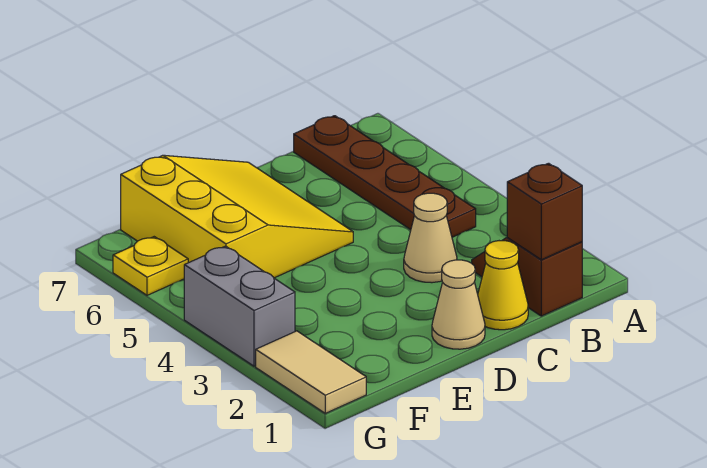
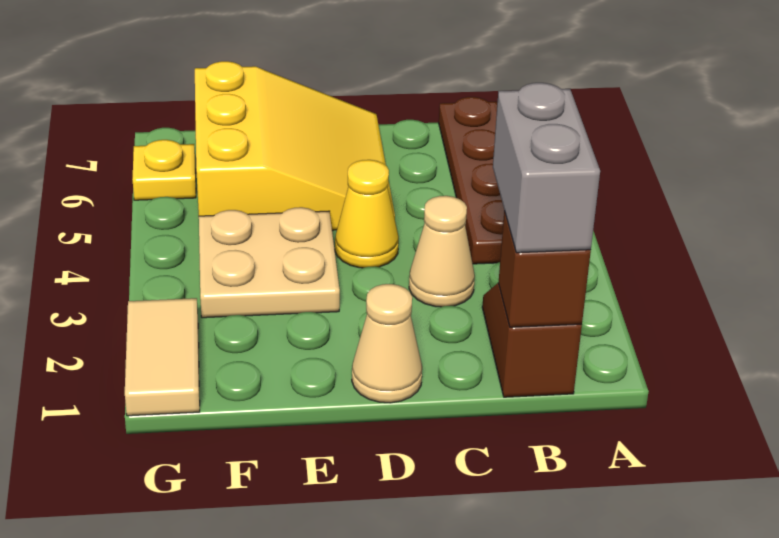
yellow 1x1 cone [478,241,528,330] -> yellow 1x1 cone moved to [335,160,399,268]
none -> tan 2x2 plate [199,207,340,318]
grey 1x2 brick [184,246,295,366] -> grey 1x2 brick moved to [493,83,600,253]

